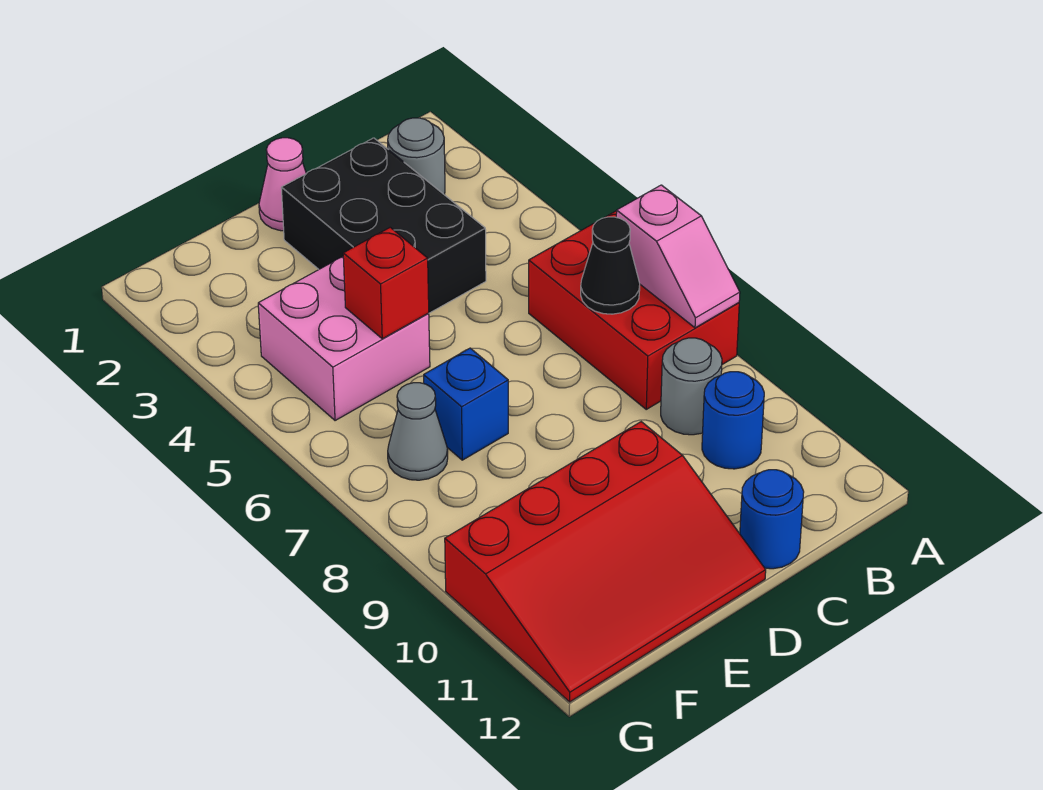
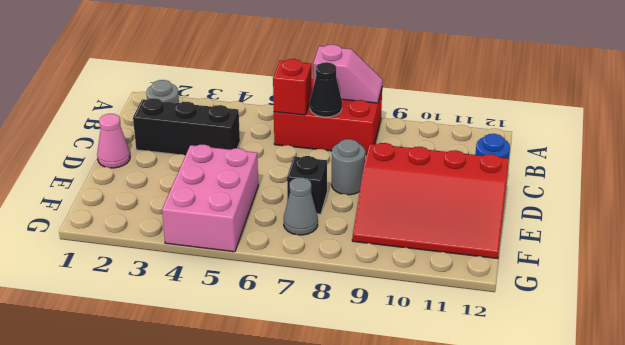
grey 1x1 round brick [661,338,722,435] -> grey 1x1 round brick moved to [332,139,365,195]
blue 1x1 round brick [702,372,764,469] -> none
black 2x3 brick [281,138,486,313] -> black 1x3 brick [133,98,240,155]
red 3x4 slope [445,422,766,702] -> red 3x4 slope turned to [352,143,509,259]
pink 2x2 brick [258,257,430,421] -> pink 2x3 brick [162,145,258,252]
red 1x1 brick [343,227,429,339] -> red 1x1 brick moved to [273,59,311,115]
blue 1x1 brick [424,348,508,460] -> black 1x1 brick [287,156,327,214]

